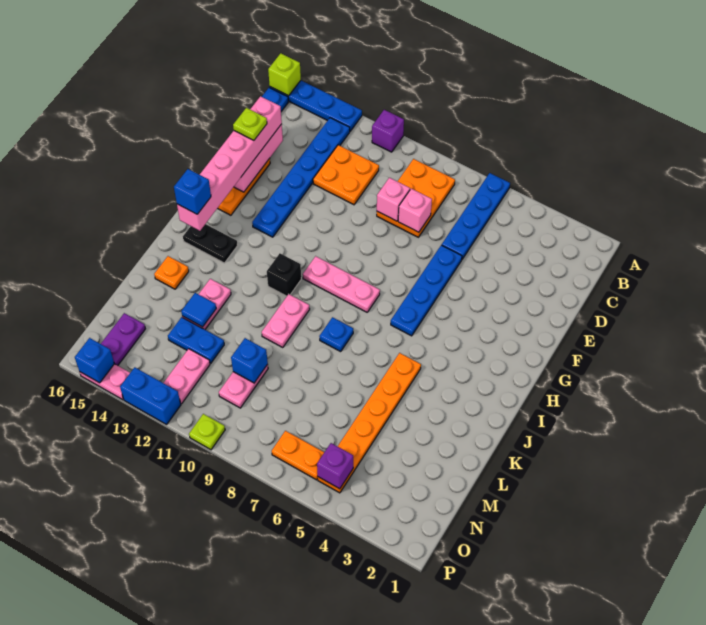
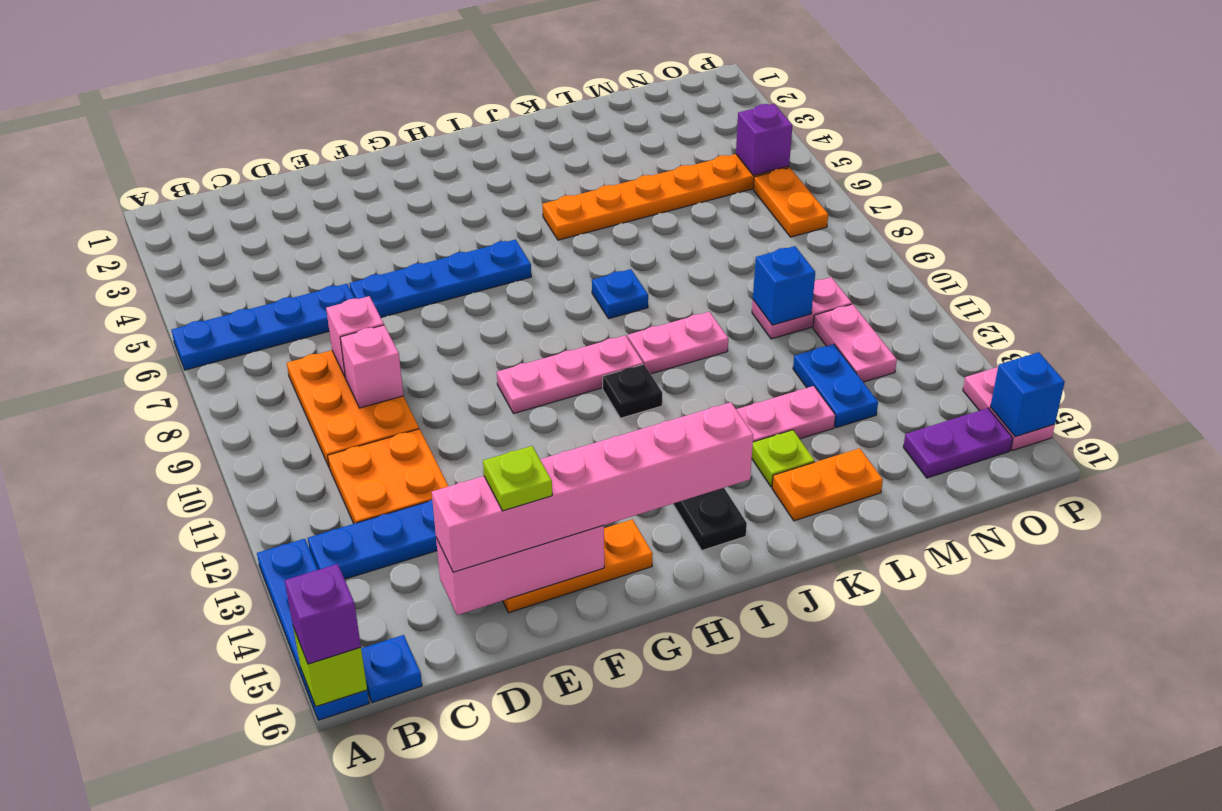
purple 1x1 brick [372,110,404,152] -> purple 1x1 brick moved to [285,564,361,664]
orange 2x3 plate [377,159,455,237] -> orange 2x3 plate turned to [287,350,419,466]
pink 1x3 plate [303,256,380,312] -> pink 1x3 plate turned to [497,336,643,414]
black 1x1 brick [267,253,301,296] -> black 1x1 plate [603,364,662,418]
blue 1x1 brick [174,169,211,214] -> none
orange 1x1 plate [154,256,189,289] -> orange 1x2 plate [772,448,883,521]
blue 1x1 tile [181,293,216,327] -> none
pink 1x2 plate [164,349,210,404] -> pink 1x2 plate turned to [813,304,897,382]
lime 1x1 plate [189,414,225,450] -> lime 1x1 plate moved to [752,430,815,487]
blue 1x2 brick [120,367,181,424] -> none

